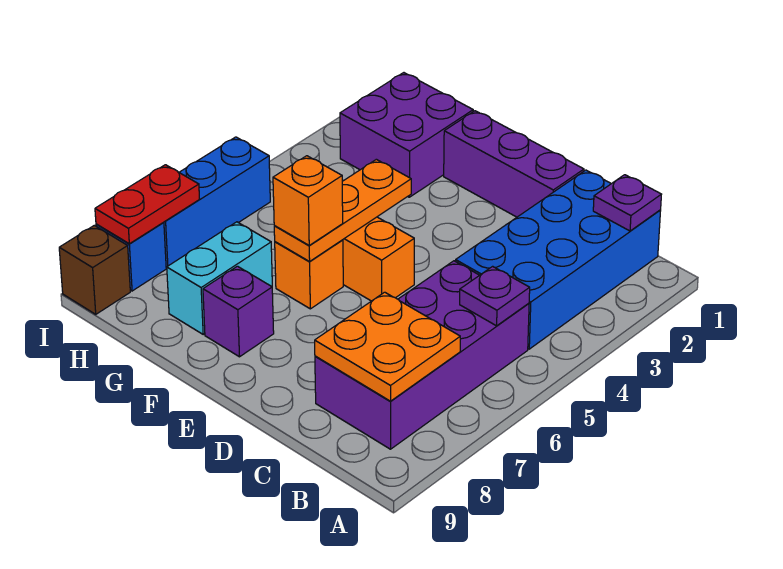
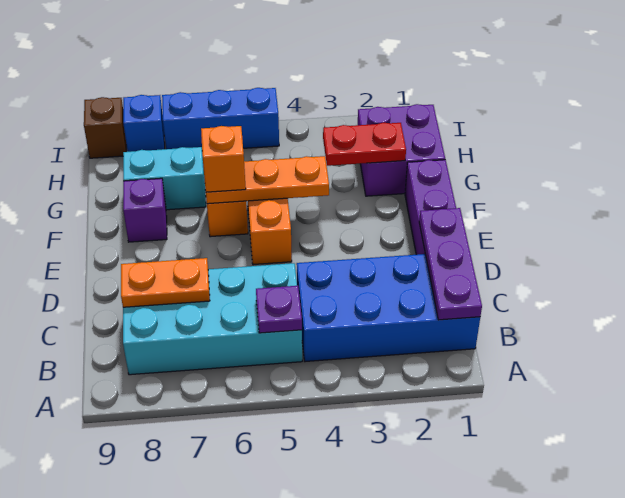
purple 1x1 plate [593,175,662,231] -> purple 1x3 plate [419,208,482,320]
purple 2x4 brick [315,261,529,449] -> cyan 2x4 brick [123,263,302,375]
orange 2x2 plate [315,292,460,401] -> orange 1x2 plate [121,258,210,307]
red 1x2 plate [95,165,199,244] -> red 1x2 plate moved to [323,123,406,166]

